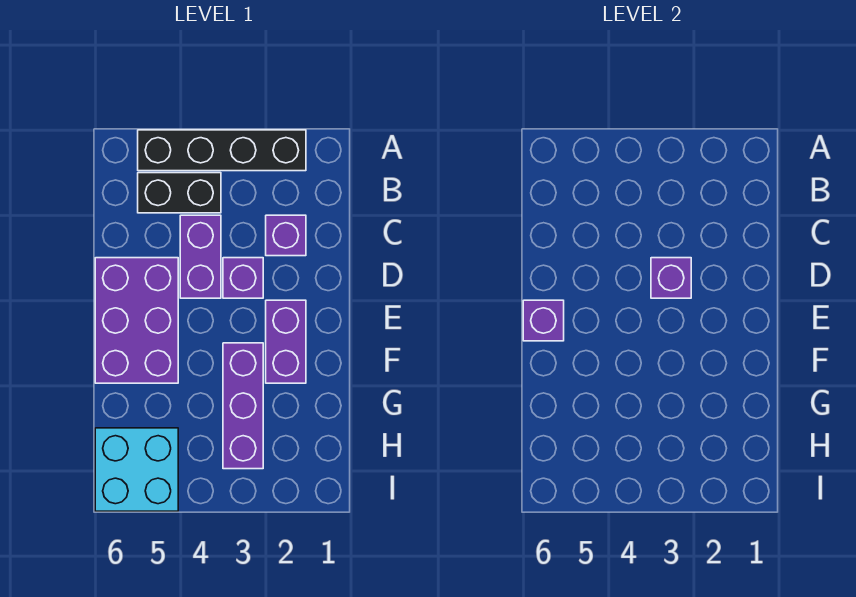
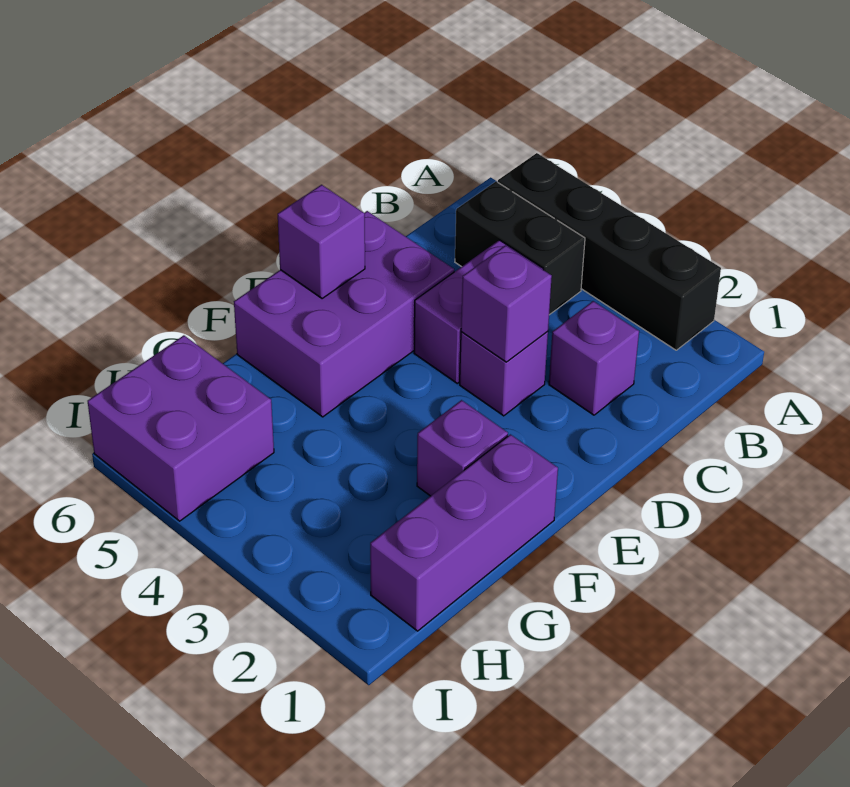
purple 1x2 brick [266,300,306,383] -> purple 1x1 brick [417,400,508,496]
purple 1x3 brick [223,343,263,469] -> purple 1x3 brick moved to [370,434,558,631]
cyan 2x2 brick [95,428,178,511] -> purple 2x2 brick [88,335,274,521]

